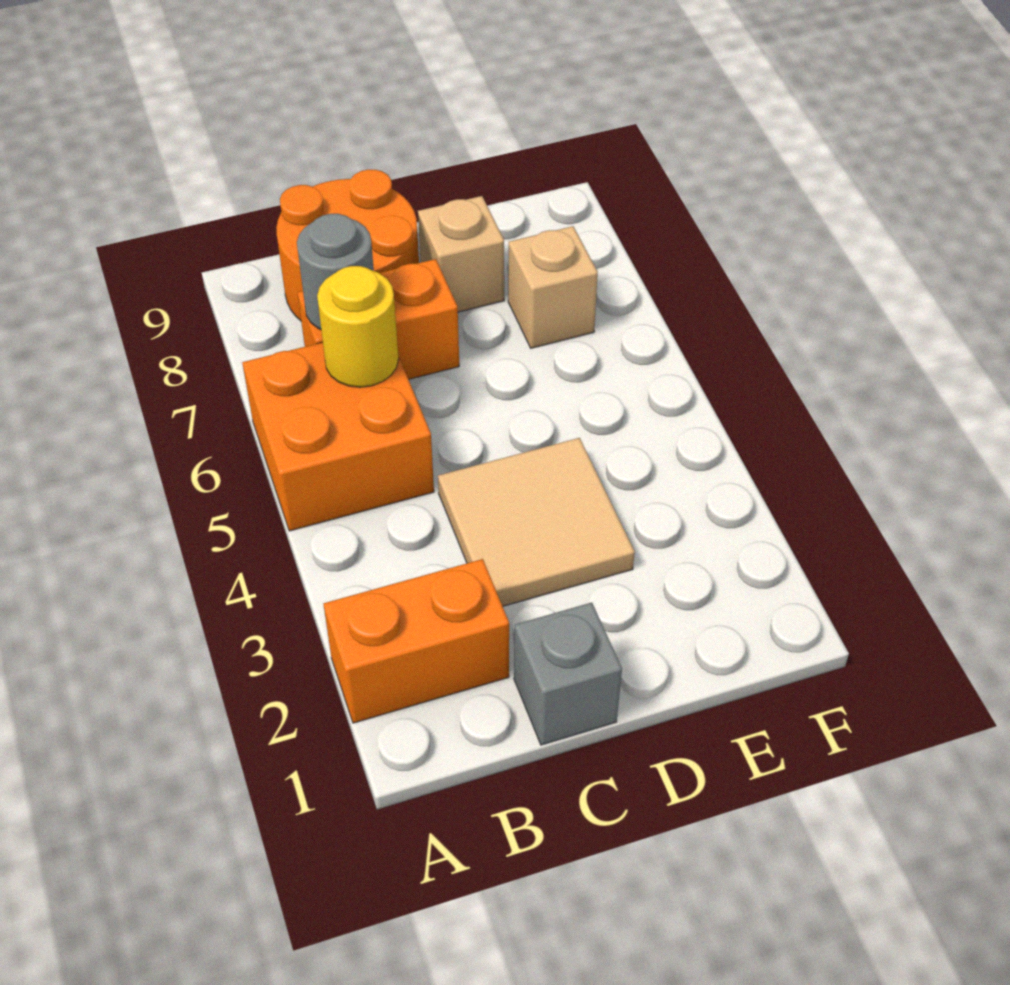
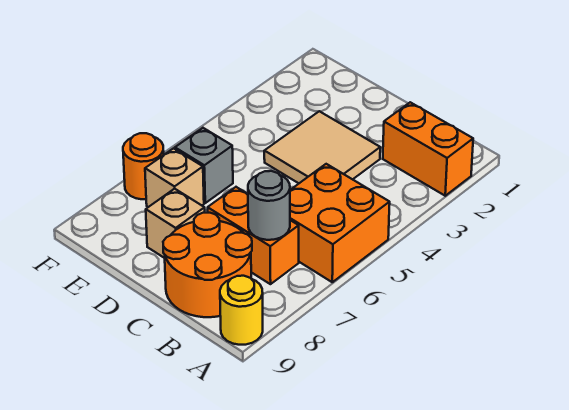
yellow 1x1 round brick [317,266,399,387] -> yellow 1x1 round brick moved to [220,276,263,345]
grey 1x1 brick [514,603,622,745] -> grey 1x1 brick moved to [175,128,233,203]
none -> orange 1x1 round brick [123,133,164,199]

